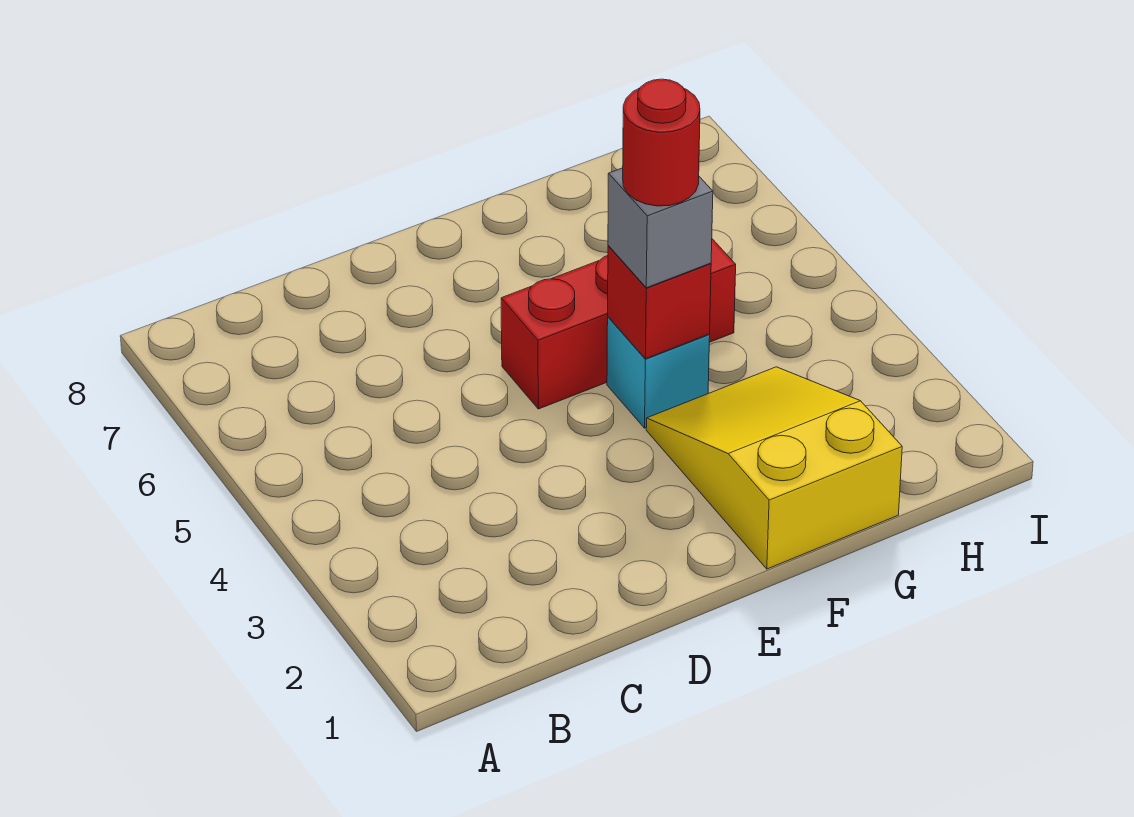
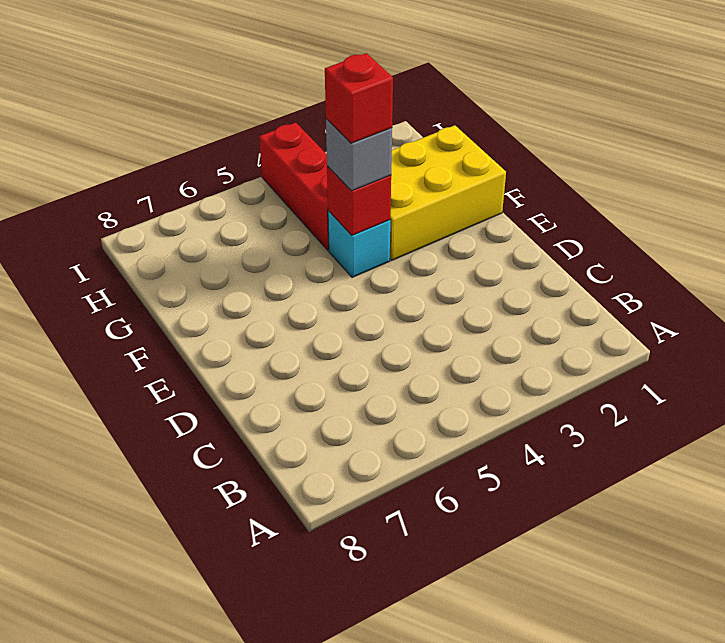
red 1x3 brick [501,239,736,409] -> red 1x3 brick moved to [259,123,329,250]
yellow 2x3 slope [646,367,902,569] -> yellow 2x3 brick [390,125,506,261]
red 1x1 round brick [623,79,700,206] -> red 1x1 brick [325,53,393,143]

